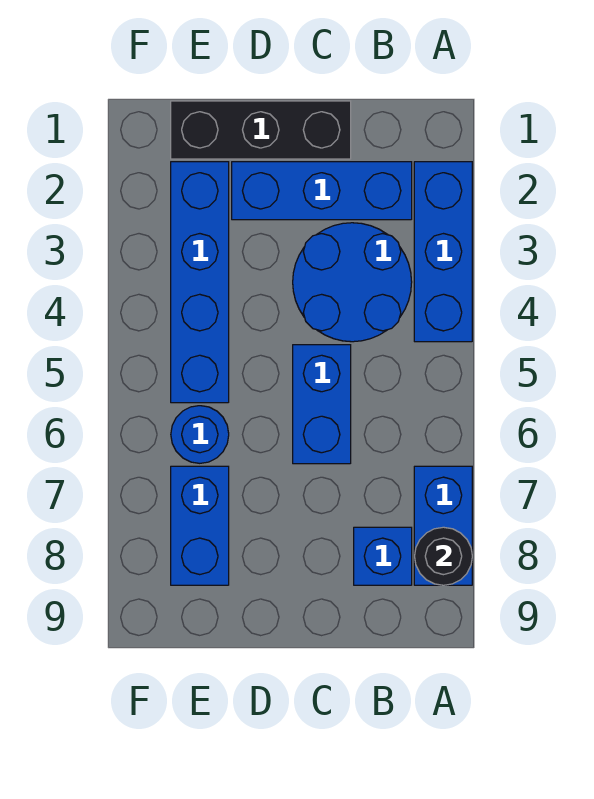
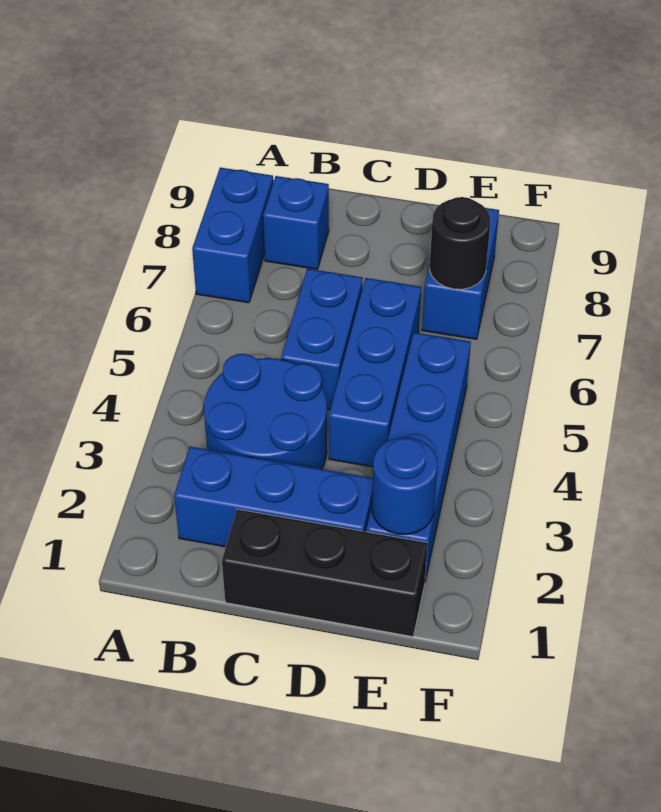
blue 1x3 brick [414,162,472,342] -> blue 1x3 brick moved to [329,278,421,467]
black 1x1 round brick [415,527,472,585] -> black 1x1 round brick moved to [430,197,490,289]
blue 1x1 round brick [171,406,229,463] -> blue 1x1 round brick moved to [372,437,437,534]

